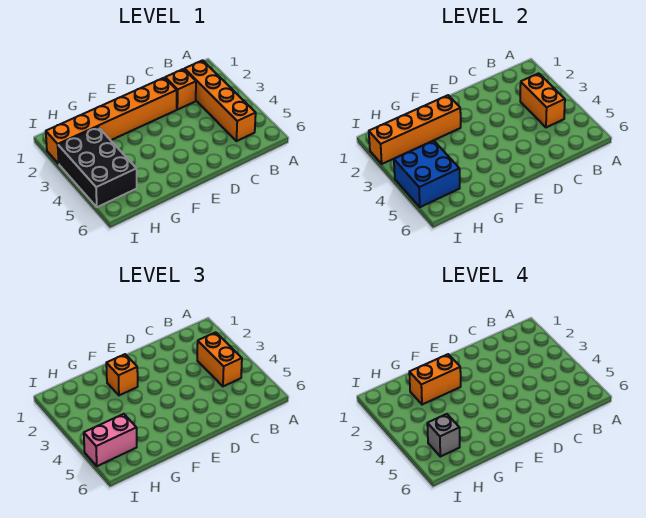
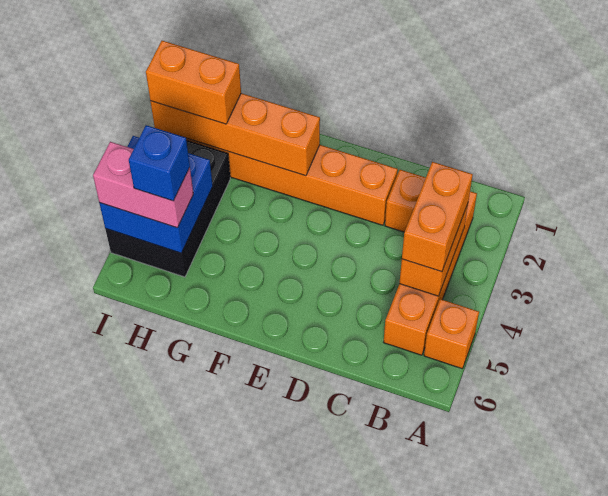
orange 1x1 brick [106,354,138,395] -> orange 1x1 brick moved to [424,299,479,369]
orange 1x2 brick [409,354,461,405] -> orange 1x2 brick moved to [146,41,241,124]
grey 1x1 brick [427,414,460,457] -> blue 1x1 brick [129,125,190,201]

